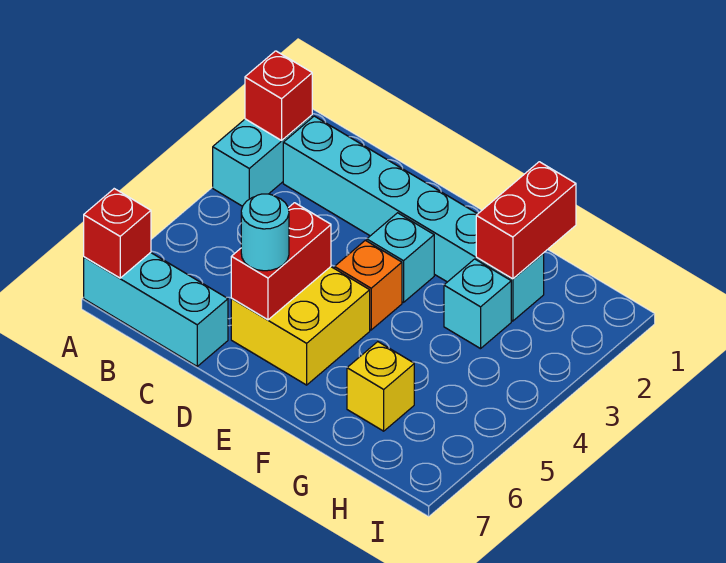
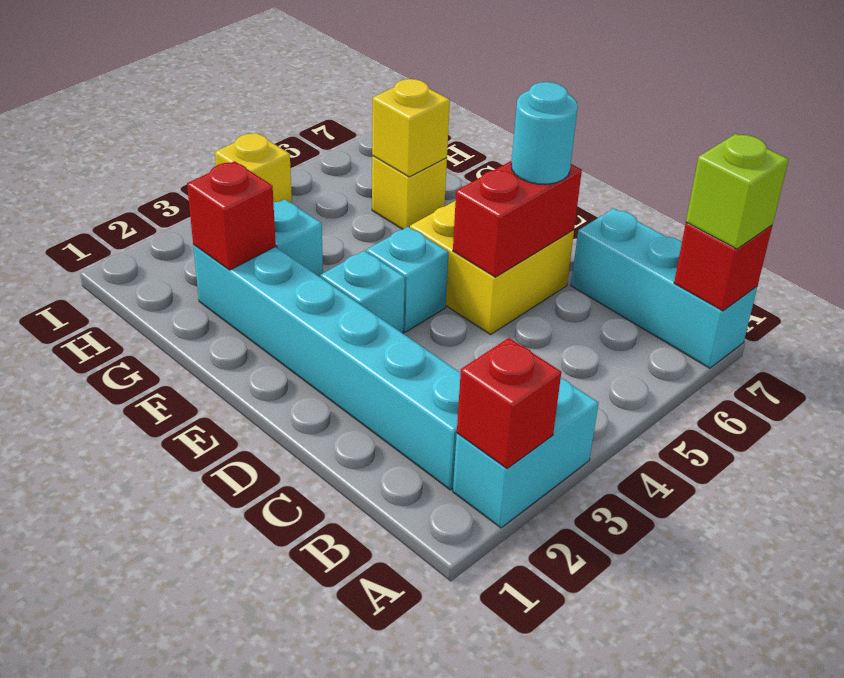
none -> lime 1x1 brick [686,134,789,249]
orange 1x1 brick [335,240,402,330] -> cyan 1x1 brick [366,227,449,332]
red 1x2 brick [476,162,576,279] -> red 1x1 brick [187,161,276,270]
none -> yellow 1x1 brick [372,79,450,177]
none -> yellow 1x1 brick [215,133,292,203]

